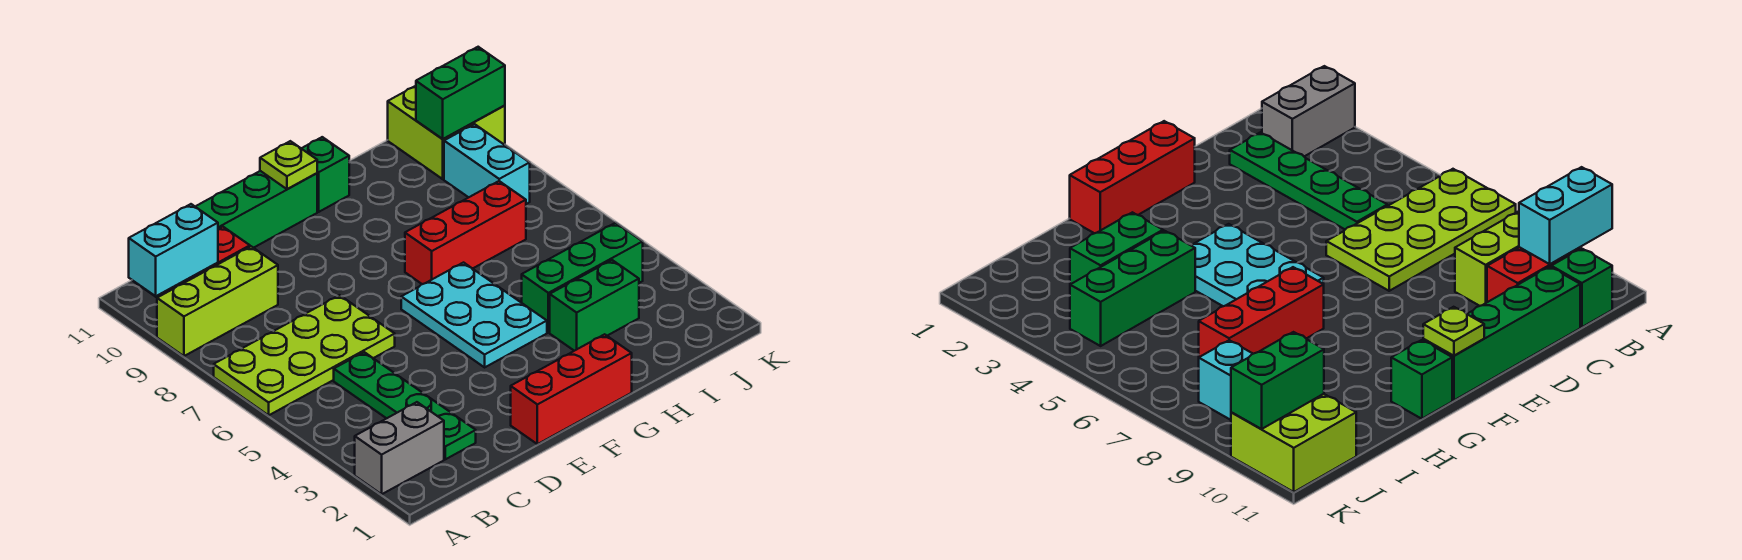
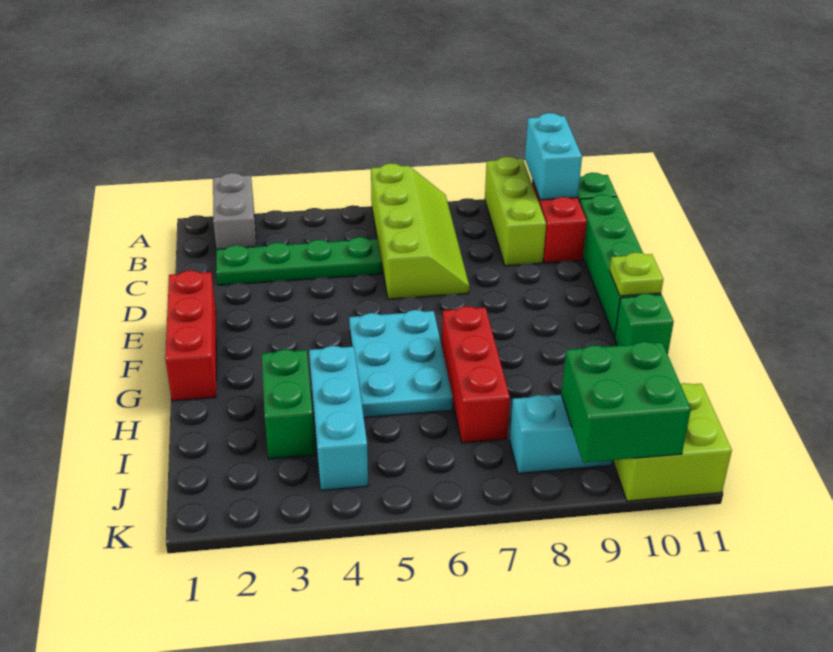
lime 2x4 plate [214,295,395,415] -> lime 2x4 slope [371,163,469,299]
cyan 2x3 plate [401,263,547,367] -> cyan 2x3 plate turned to [349,310,453,418]
green 1x3 brick [522,223,643,333] -> cyan 1x3 brick [309,346,368,490]
green 1x2 brick [416,47,505,139] -> green 2x2 brick [561,342,691,463]

